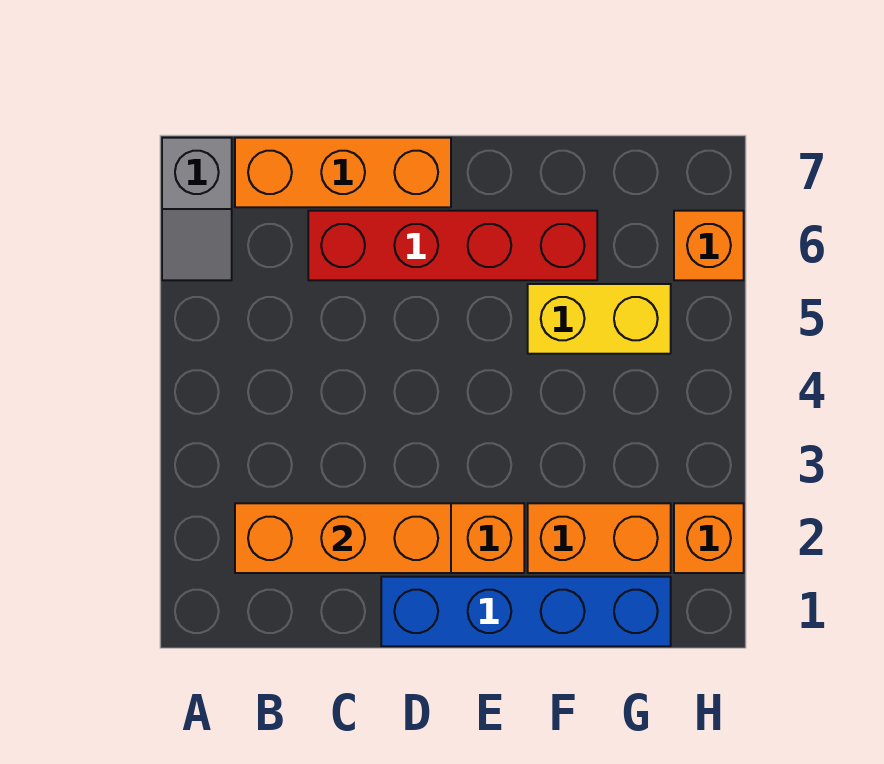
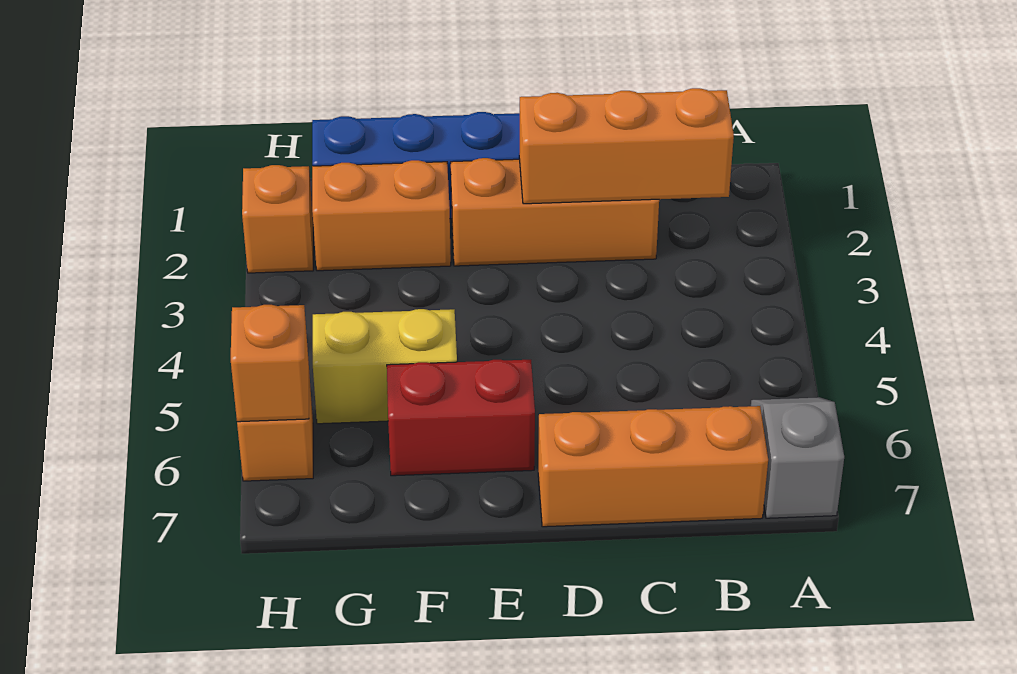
red 1x4 brick [308,211,597,280] -> red 1x2 brick [387,360,535,476]
none -> orange 1x1 brick [231,305,309,422]

